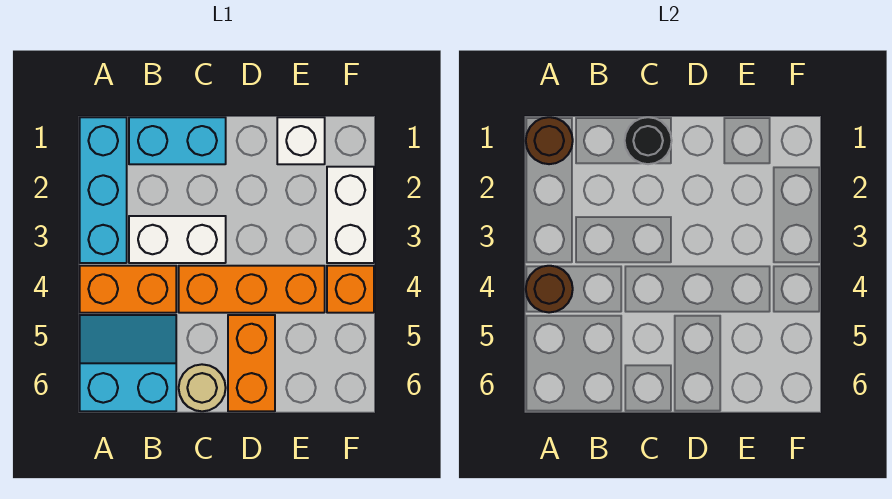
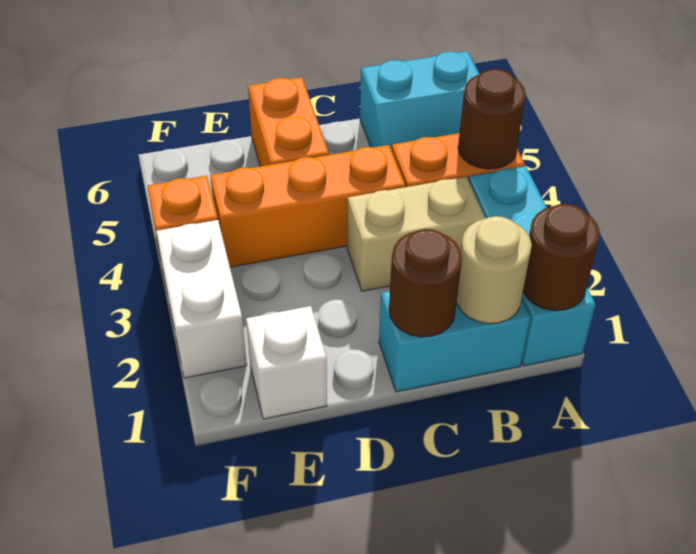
white 1x2 brick [129,216,226,263] -> tan 1x2 brick [347,177,485,291]
black 1x1 round brick [625,117,672,164] -> brown 1x1 round brick [389,229,462,337]
tan 1x1 round brick [179,364,226,411] -> tan 1x1 round brick moved to [457,216,532,324]

